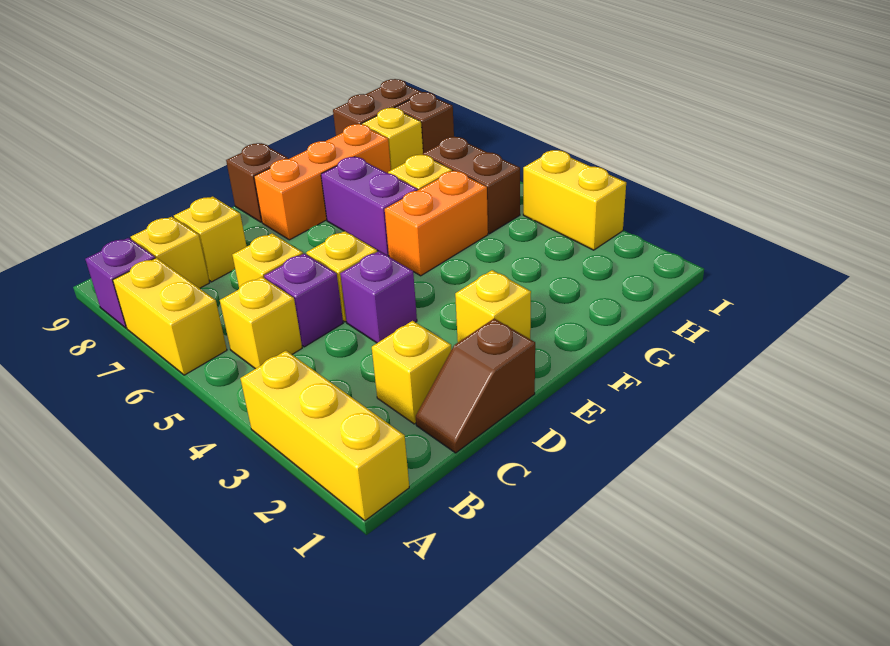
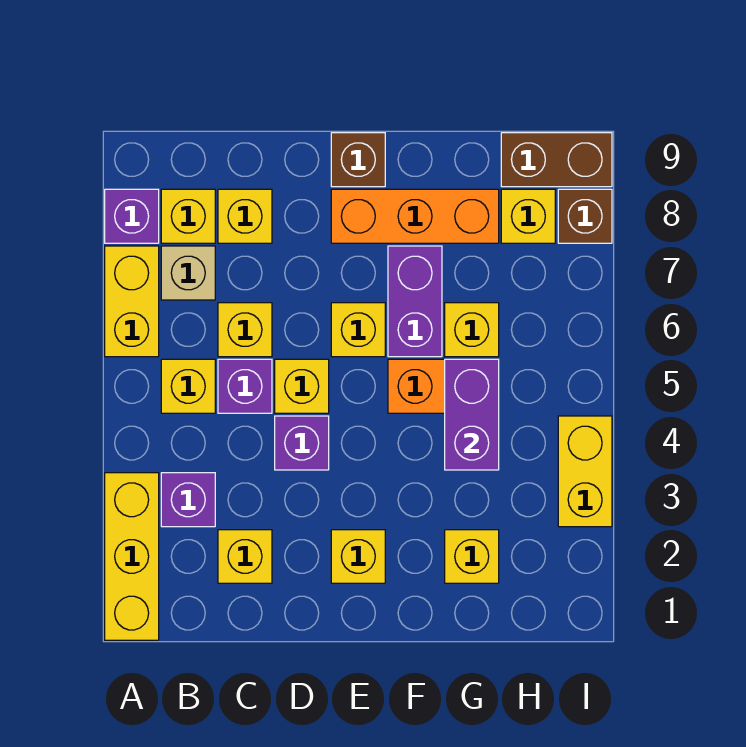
none -> purple 1x1 brick [161,473,215,527]
none -> tan 1x1 brick [161,246,215,300]
brown 1x2 slope [416,318,535,453] -> none
none -> yellow 1x1 brick [331,303,385,357]
none -> yellow 1x1 brick [445,530,499,583]
none -> purple 1x2 brick [445,359,499,470]
brown 1x2 brick [423,137,520,234] -> none

